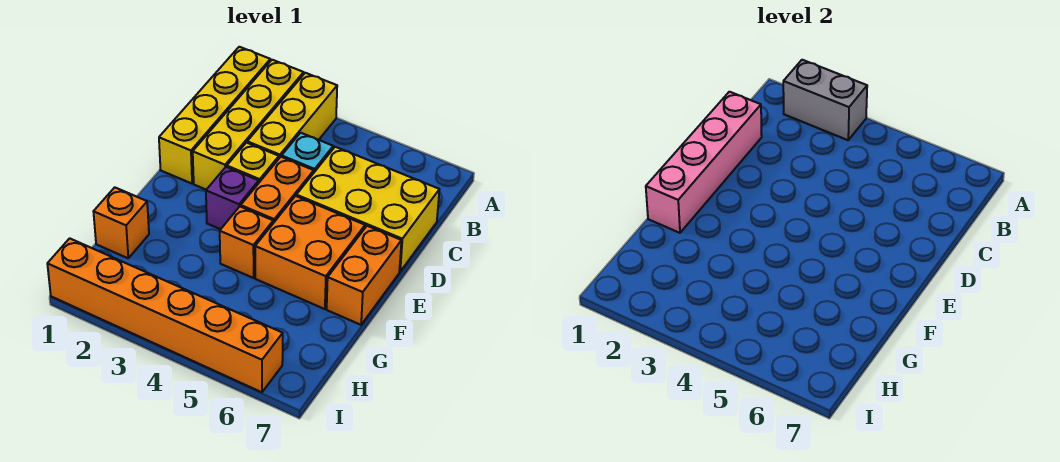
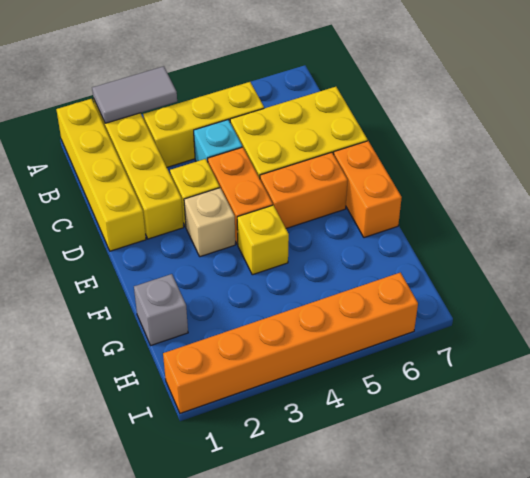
grey 1x2 brick [783,60,867,140] -> grey 1x2 tile [92,66,177,123]
yellow 1x3 brick [247,73,337,158] -> yellow 1x3 brick turned to [143,82,264,167]
pink 1x4 brick [646,92,762,233] -> none
purple 1x1 brick [206,167,259,229] -> tan 1x1 brick [184,188,235,257]
orange 2x2 brick [255,196,365,309] -> orange 1x2 brick [260,152,348,228]
orange 1x1 brick [220,206,273,278] -> yellow 1x1 brick [237,205,289,275]
orange 1x1 brick [93,187,149,258] -> grey 1x1 brick [134,274,188,345]

